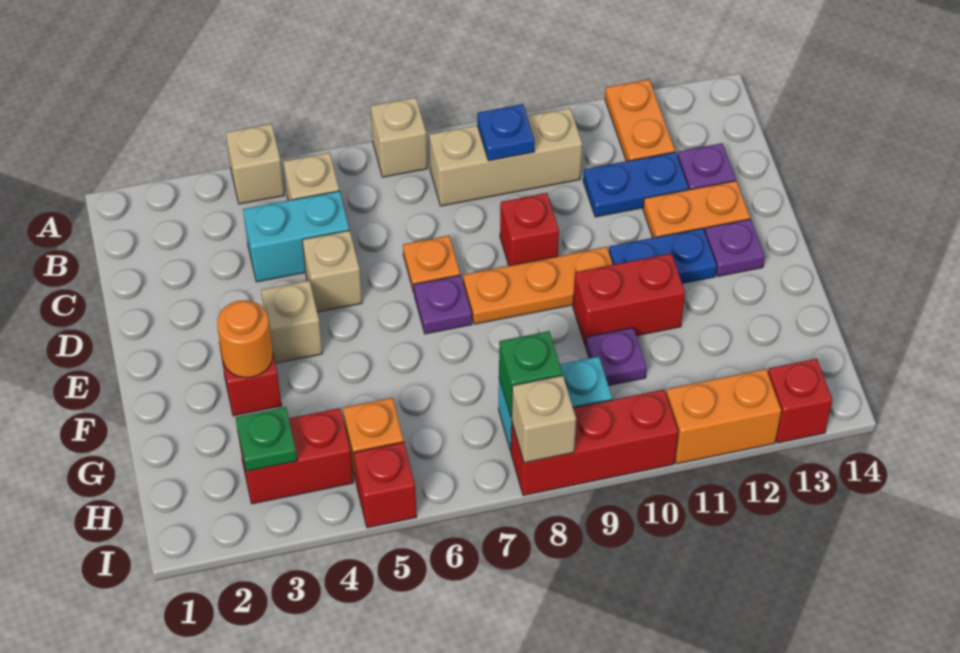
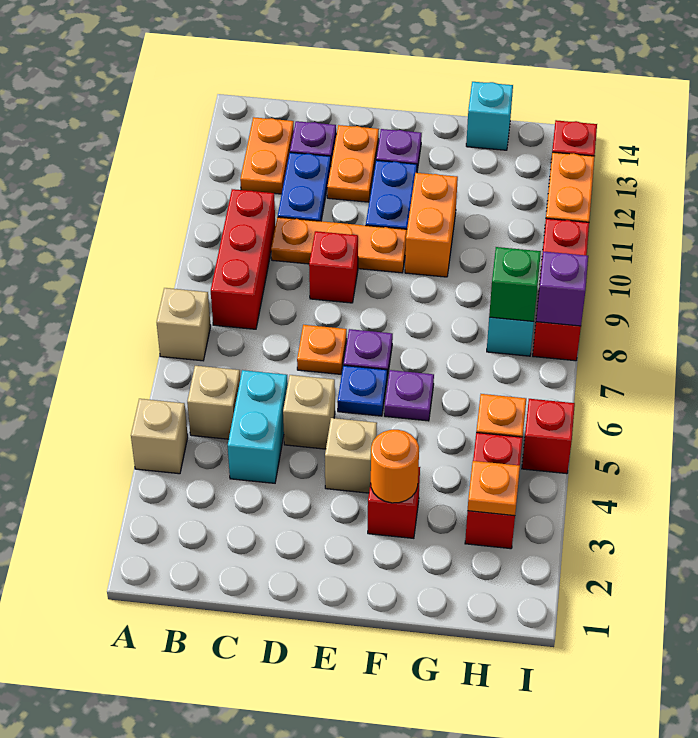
orange 1x2 plate [605,79,675,161] -> orange 1x2 plate turned to [240,117,294,194]
tan 1x3 brick [429,108,582,206] -> red 1x3 brick [211,189,275,329]
blue 1x1 plate [477,104,535,161] -> blue 1x1 plate moved to [337,365,387,416]
orange 1x3 plate [463,247,613,324] -> orange 1x3 plate turned to [271,217,407,273]
red 1x2 brick [573,254,685,346] -> orange 1x2 brick [405,173,458,277]
purple 1x1 plate [586,328,647,386] -> purple 1x1 plate moved to [384,370,434,421]
none -> cyan 1x1 brick [466,82,513,150]
green 1x1 plate [235,407,297,471] -> orange 1x1 plate [468,461,520,516]
tan 1x1 brick [512,375,576,463] -> purple 1x1 brick [536,251,588,326]

